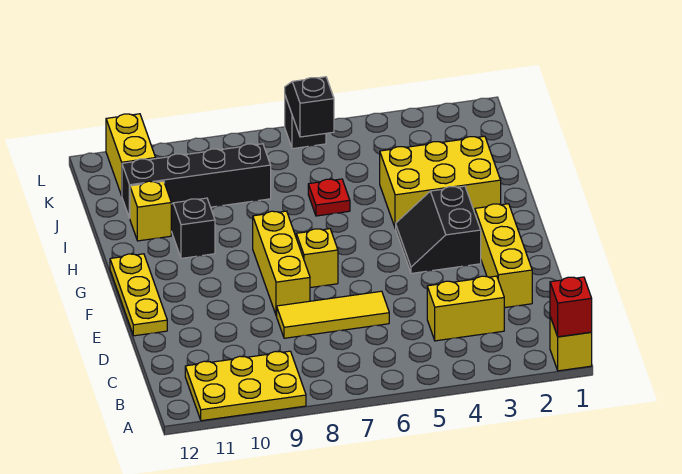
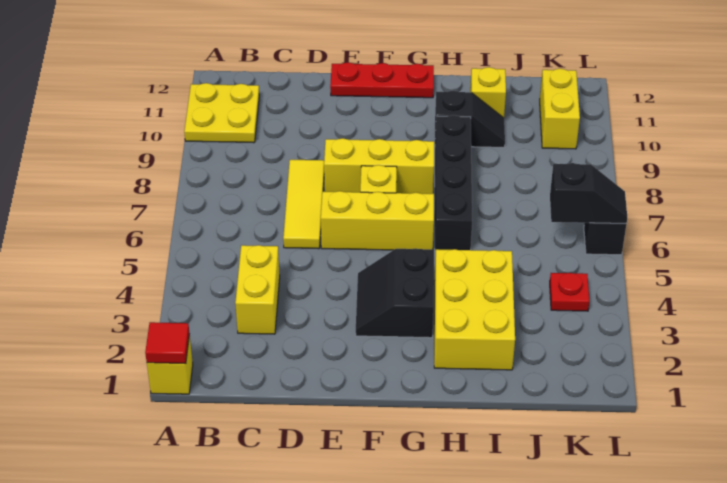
red 1x1 brick [550,277,592,337] -> red 1x1 tile [145,322,190,364]
yellow 2x3 plate [185,351,306,421] -> yellow 2x2 plate [184,83,259,143]
yellow 1x3 brick [475,204,532,308] -> yellow 1x3 brick moved to [321,191,434,250]
yellow 1x3 plate [110,254,167,336] -> red 1x3 plate [330,62,434,98]
black 2x2 slope [396,186,481,273] -> black 2x2 slope turned to [356,248,434,338]
red 1x1 plate [308,179,350,216] -> red 1x1 plate moved to [550,273,589,311]
black 1x4 brick [122,144,271,218] -> black 1x4 brick moved to [435,115,472,251]
yellow 1x2 brick [106,114,156,196] -> yellow 1x2 brick turned to [540,69,580,149]

